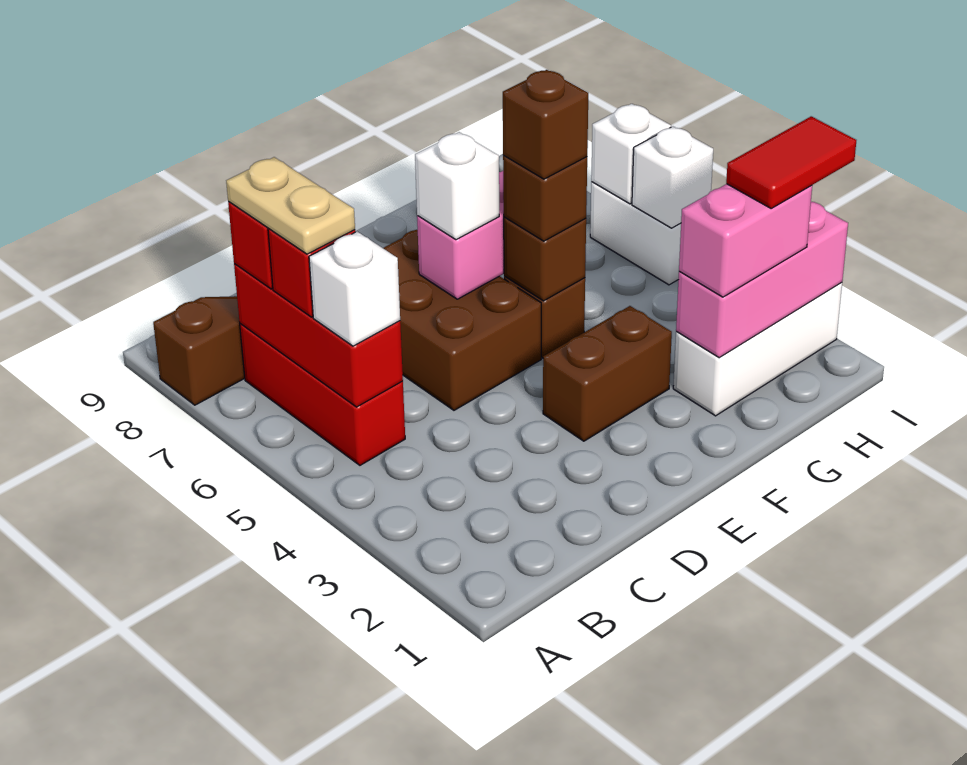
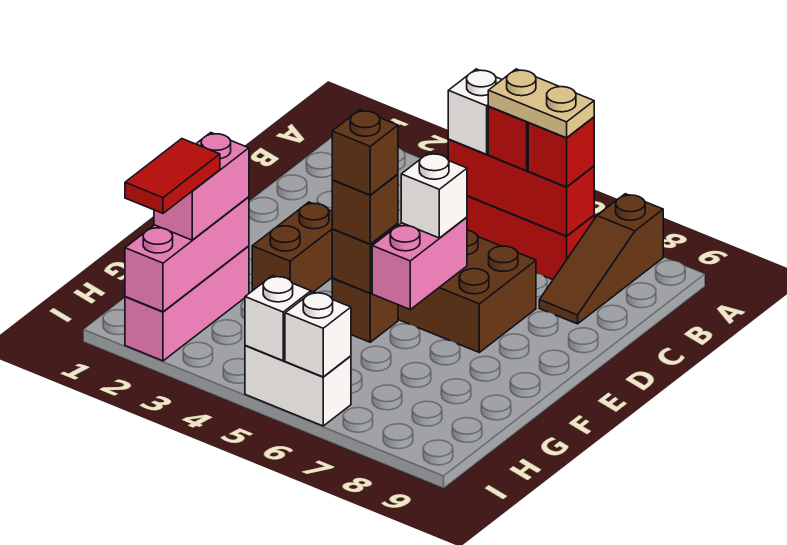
white 1x3 brick [673,283,842,416] -> pink 1x3 brick [125,246,249,361]

